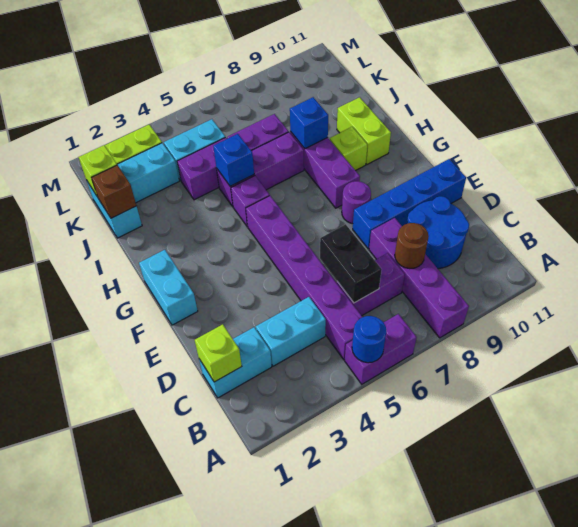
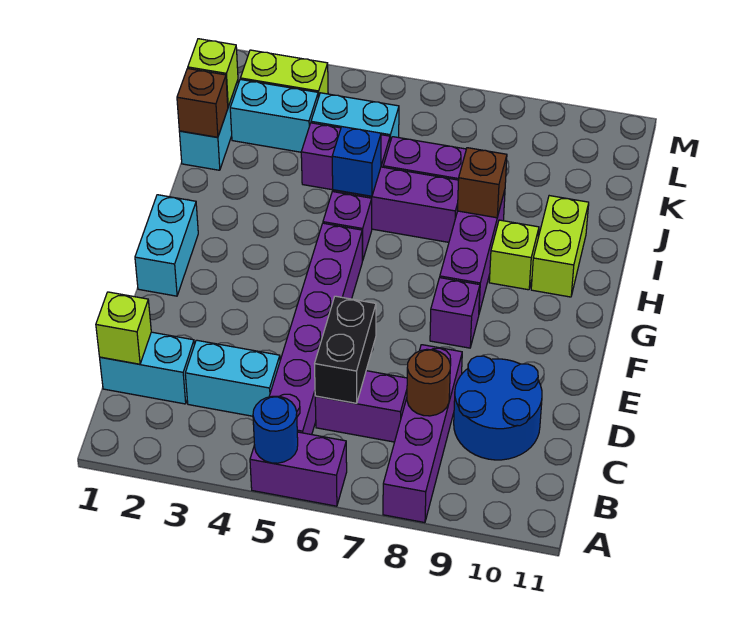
blue 1x4 brick [353,159,466,249] -> none
purple 1x1 round brick [342,181,371,224] -> purple 1x1 brick [430,278,480,348]
blue 1x1 brick [290,97,328,149] -> brown 1x1 brick [457,148,507,218]

